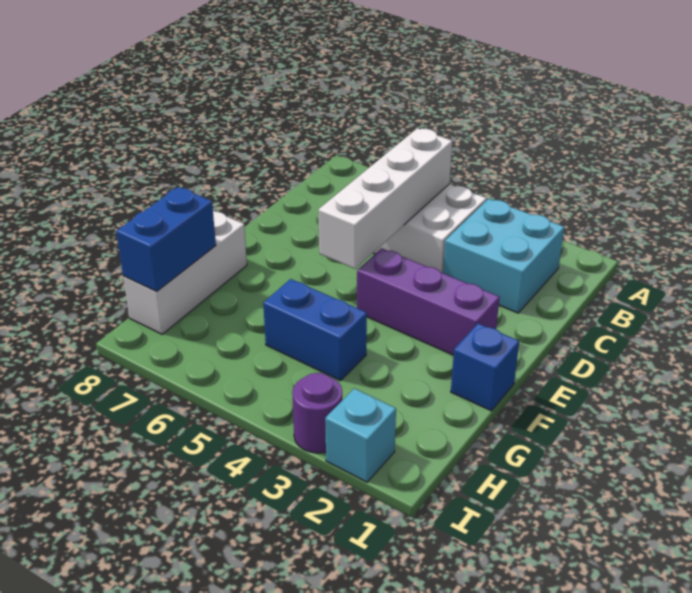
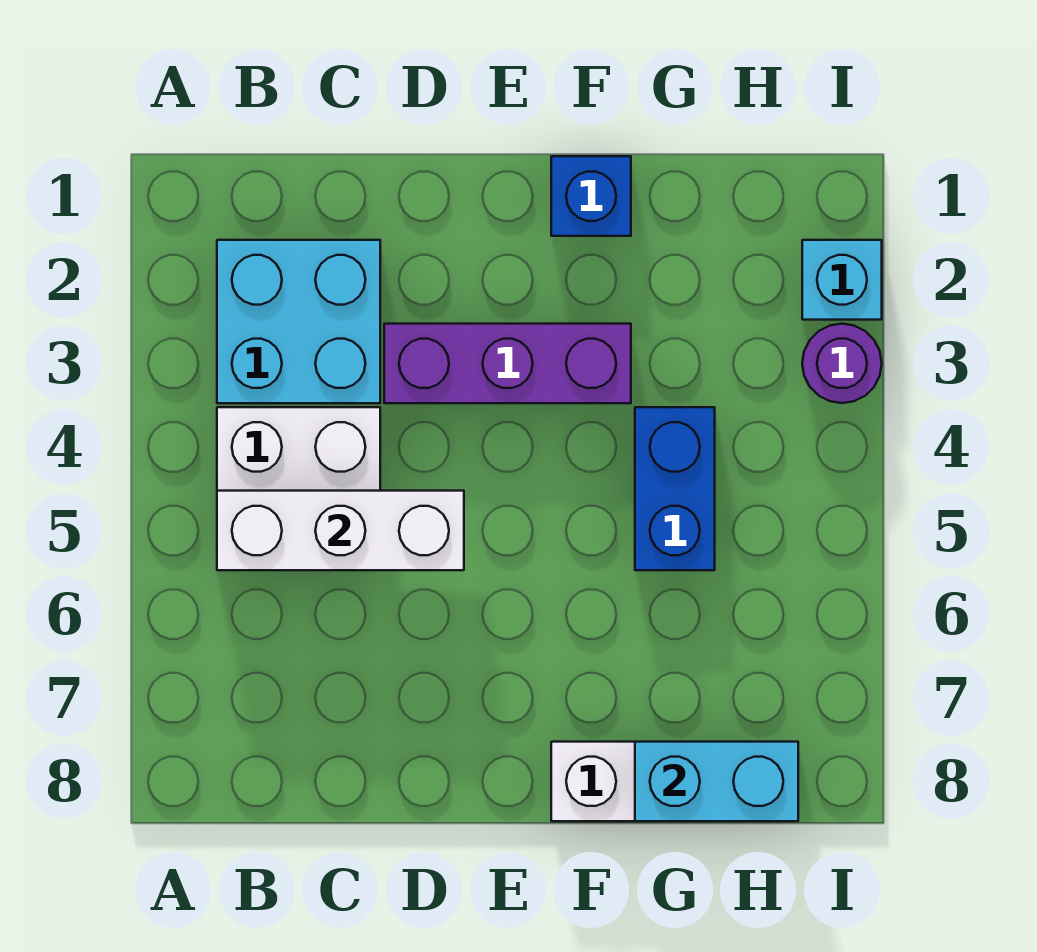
white 1x4 brick [318,128,452,269] -> white 1x3 brick [217,491,464,570]
purple 1x3 brick [357,248,500,355] -> purple 1x3 brick turned to [384,324,631,403]
blue 1x2 brick [116,187,216,292] -> cyan 1x2 brick [635,742,798,821]

